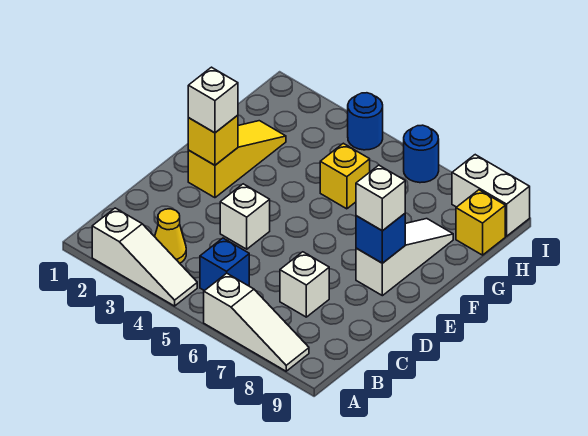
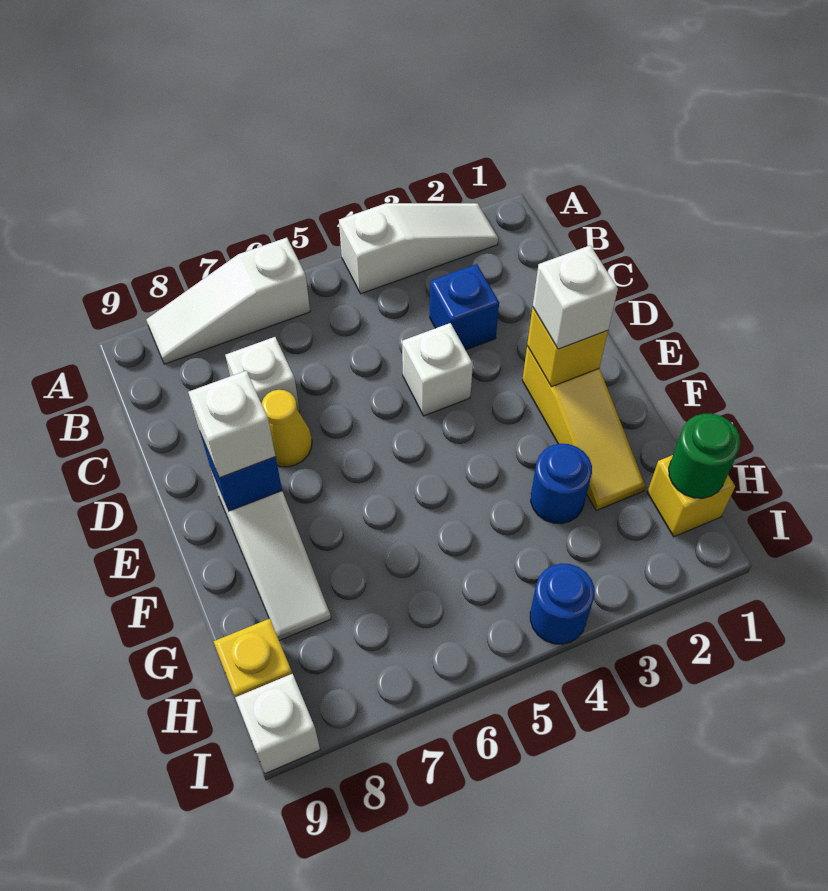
white 1x3 slope [92,208,197,306] -> white 1x3 slope turned to [339,203,498,294]
yellow 1x1 cone [155,209,186,263] -> yellow 1x1 cone moved to [262,390,312,467]
blue 1x1 brick [200,238,249,291] -> blue 1x1 brick moved to [430,264,499,350]
yellow 1x1 brick [320,143,370,209] -> yellow 1x1 brick moved to [647,455,735,537]
none -> green 1x1 round brick [669,414,740,498]
blue 1x1 round brick [404,125,439,183] -> blue 1x1 round brick moved to [531,444,592,524]
white 1x2 brick [452,155,530,236] -> white 1x1 brick [235,674,320,774]

